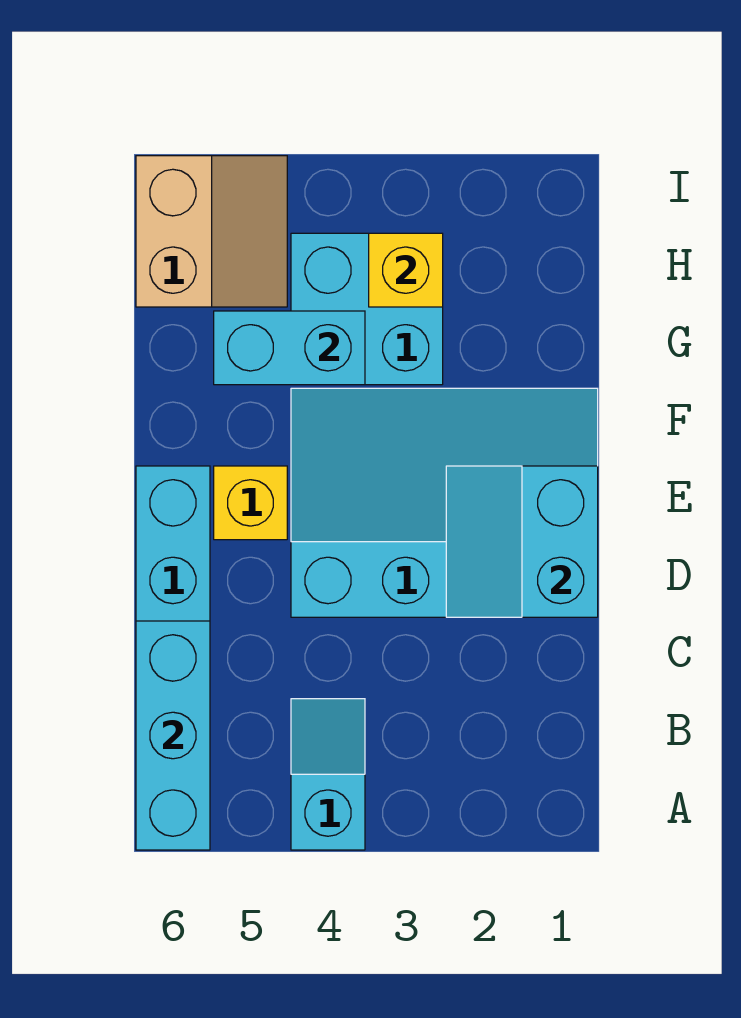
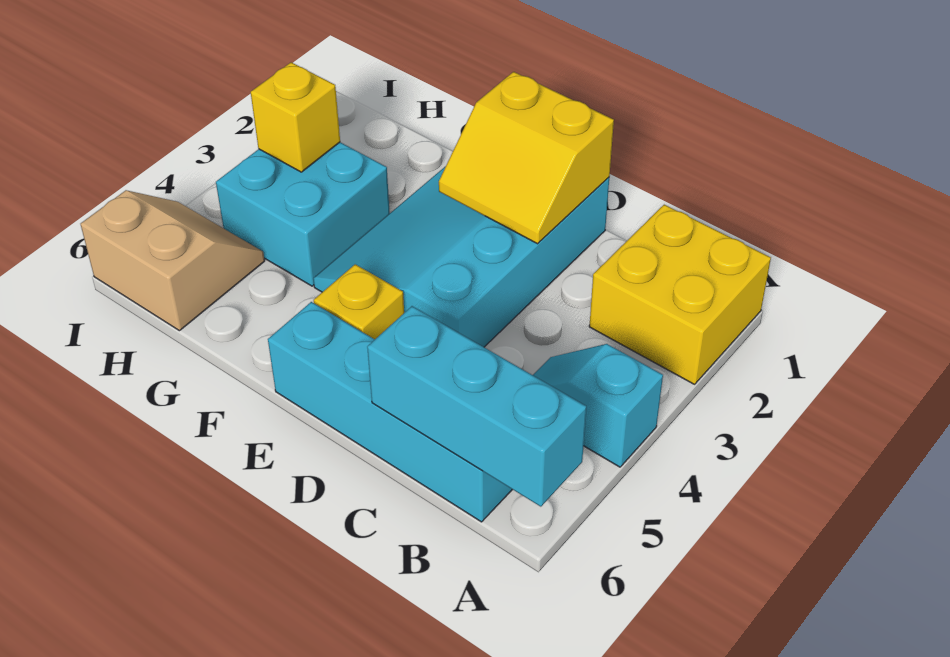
none -> yellow 2x2 brick [589,205,771,384]
cyan 2x2 slope [446,466,598,617] -> yellow 2x2 slope [439,72,614,244]
cyan 1x2 brick [214,311,365,385] -> none

